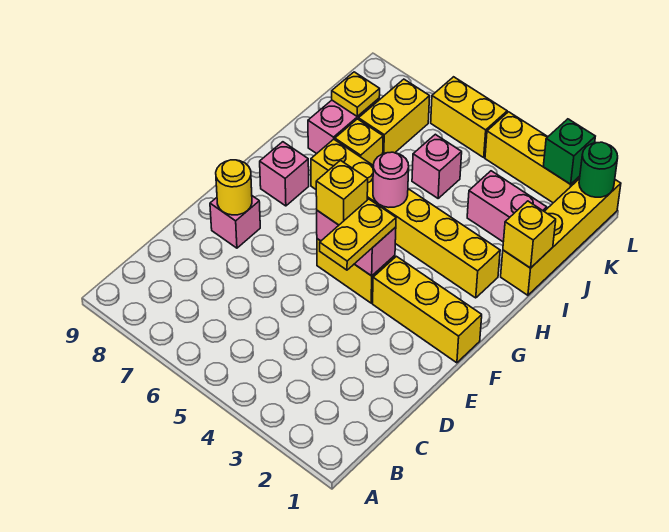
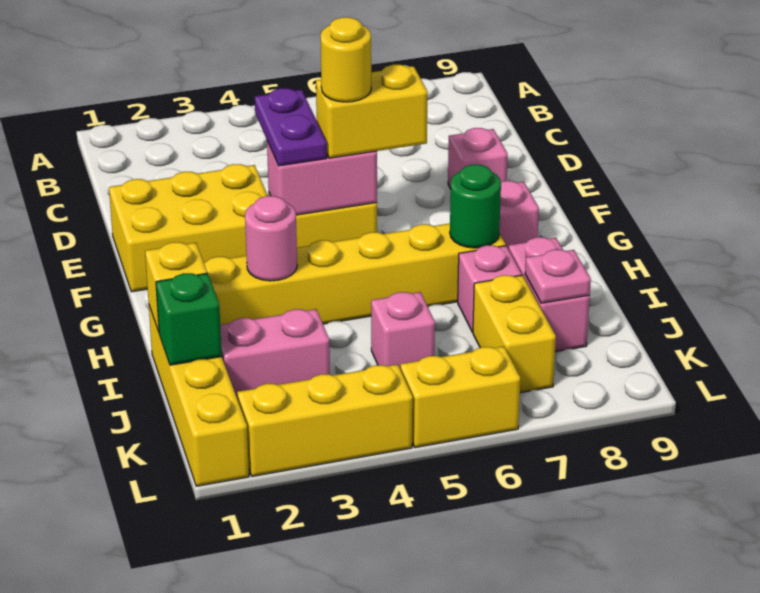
yellow 1x2 plate [320,199,396,270] -> purple 1x2 plate [255,88,327,166]
yellow 1x1 round brick [216,160,252,215] -> yellow 1x1 round brick moved to [321,17,371,102]
yellow 1x3 brick [373,256,482,363] -> yellow 2x3 brick [109,164,268,292]
yellow 1x1 brick [316,160,368,225] -> yellow 1x2 brick [316,65,428,158]
pink 1x1 round brick [373,152,409,207] -> pink 1x1 round brick moved to [245,196,297,281]
yellow 1x1 brick [335,119,383,165] -> pink 1x1 brick [458,245,522,332]
yellow 1x1 plate [332,72,380,116] -> pink 1x1 plate [525,250,591,303]
green 1x1 round brick [579,142,618,197] -> green 1x1 round brick moved to [450,165,501,248]
green 1x1 brick [543,119,595,184] -> green 1x1 brick moved to [156,273,222,365]

